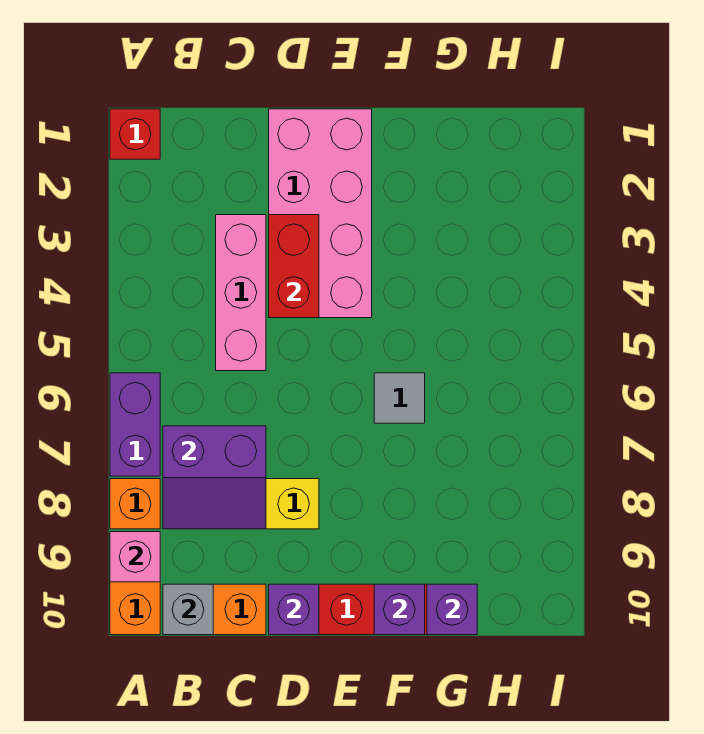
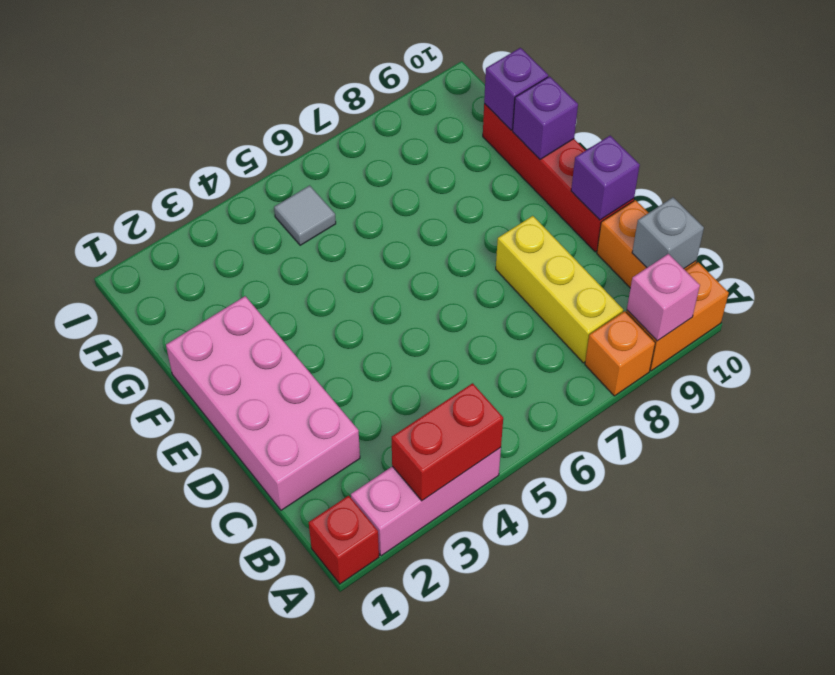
purple 1x2 brick [110,373,160,476] -> none
purple 2x2 slope [163,426,266,529] -> none
pink 1x3 brick [216,215,266,371] -> pink 1x3 brick moved to [351,448,501,556]
pink 2x4 brick [269,109,372,318] -> pink 2x4 brick turned to [166,296,360,510]
red 1x2 brick [269,215,319,318] -> red 1x2 brick moved to [392,383,503,501]
grey 1x1 tile [374,373,425,423] -> grey 1x1 tile moved to [274,185,336,245]

